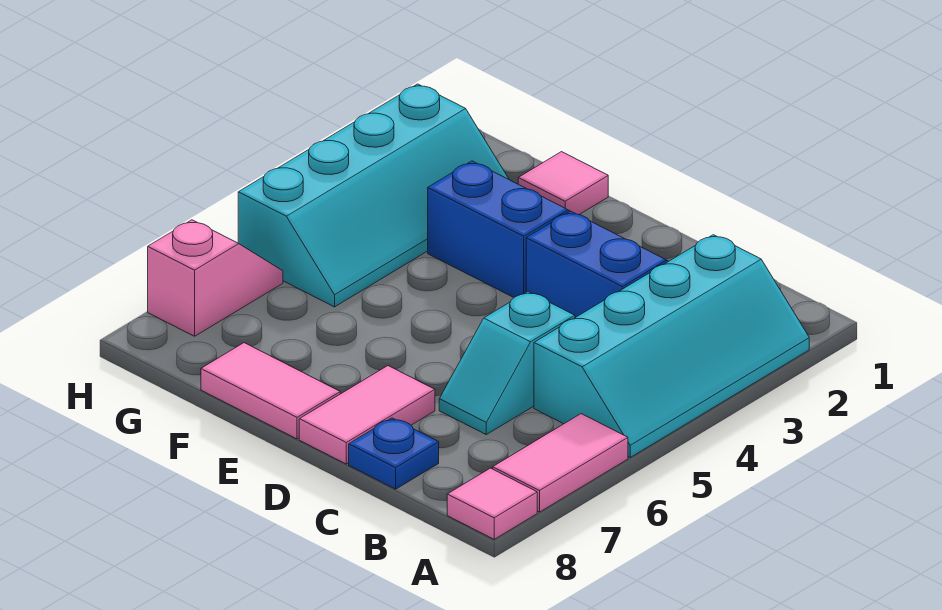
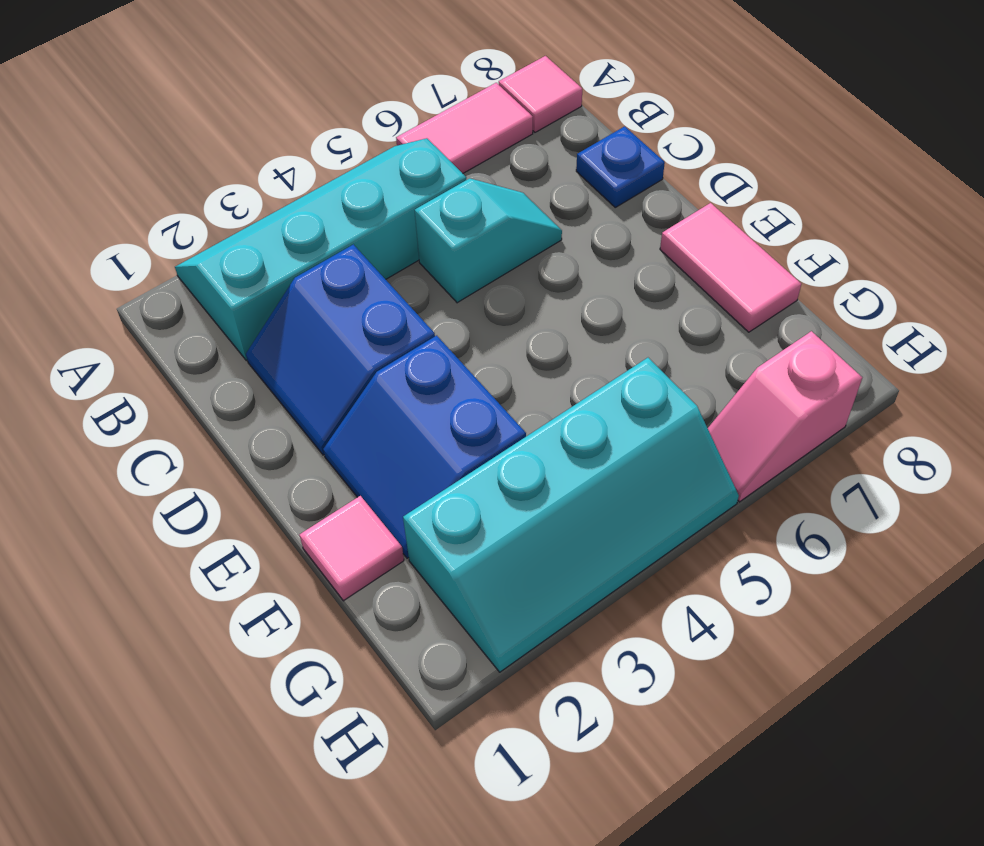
pink 1x2 tile [299,366,435,464] -> none
cyan 2x4 slope [238,84,509,307] -> cyan 2x4 slope turned to [403,358,739,672]

